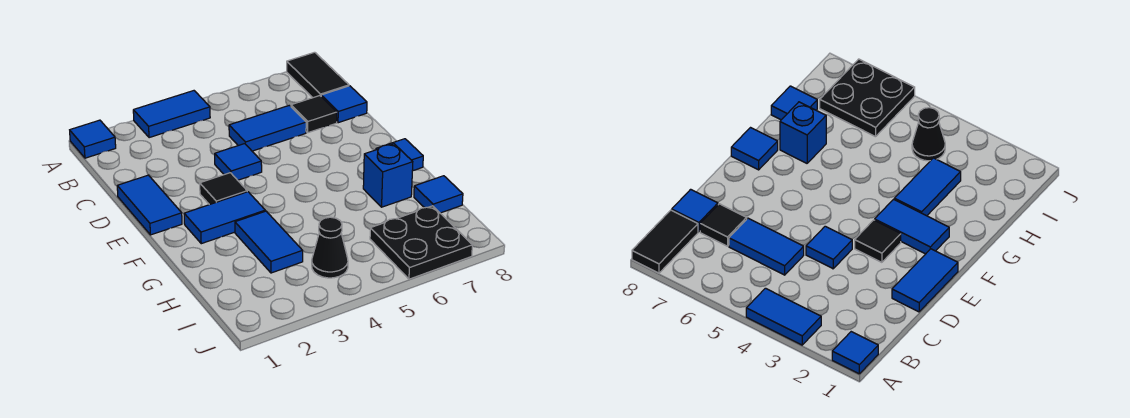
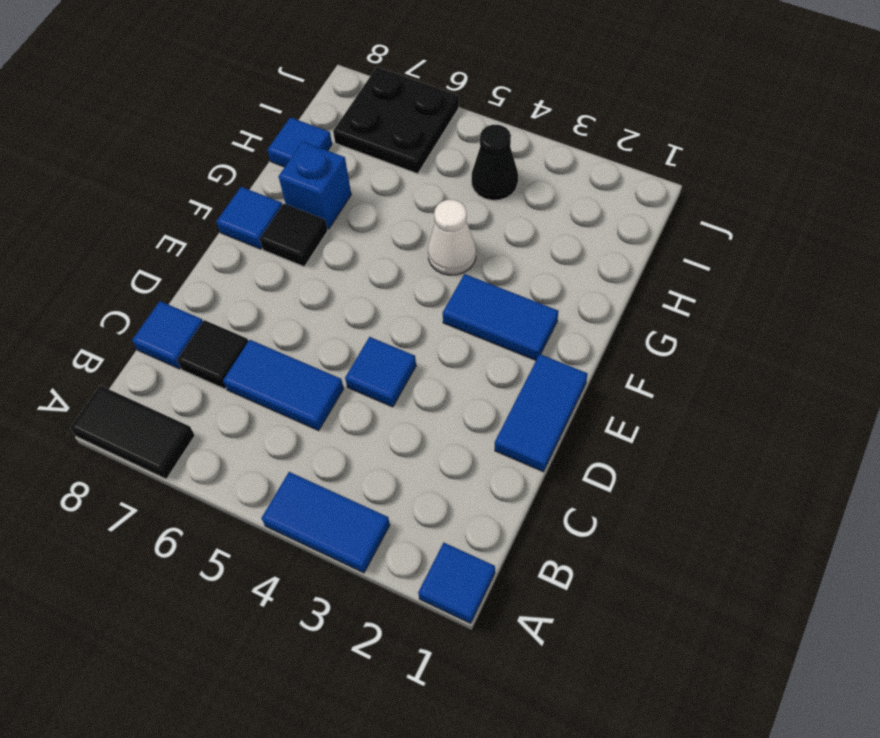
black 1x2 tile [287,52,349,98] -> black 1x2 tile turned to [70,385,195,479]
black 1x1 tile [200,173,247,205] -> black 1x1 tile moved to [260,204,328,267]
blue 1x2 tile [235,211,303,273] -> none
none -> white 1x1 cone [428,200,476,275]

